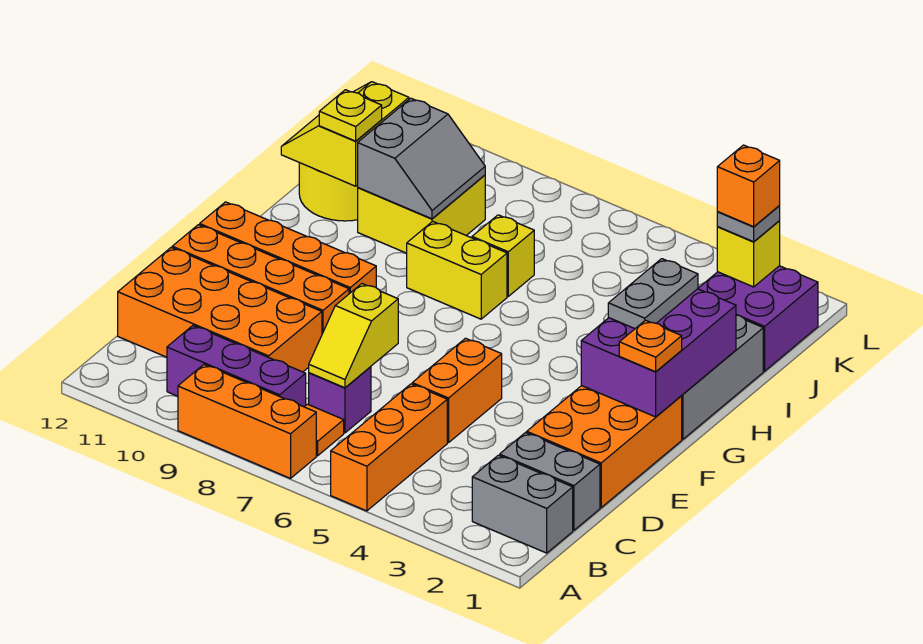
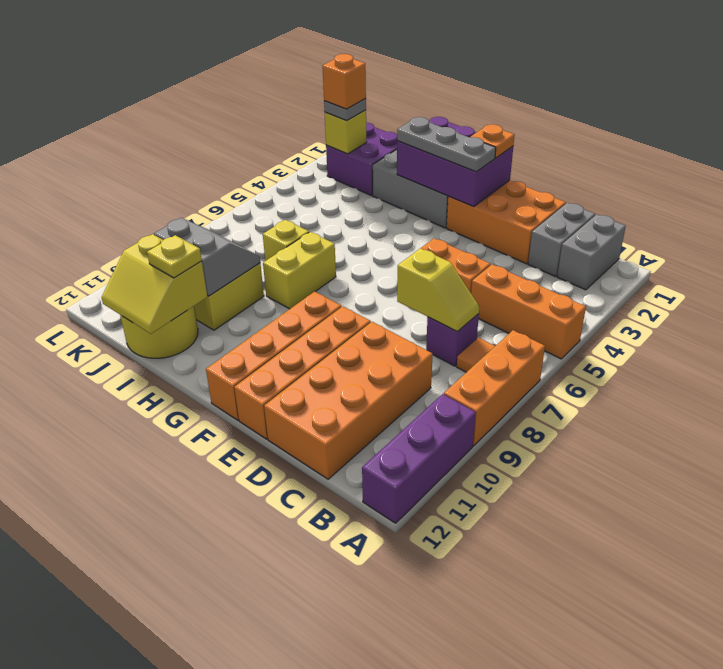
purple 1x3 brick [167,326,306,407] -> purple 1x3 brick moved to [362,394,476,523]
grey 1x2 plate [608,259,698,329] -> grey 1x3 plate [397,117,496,172]

